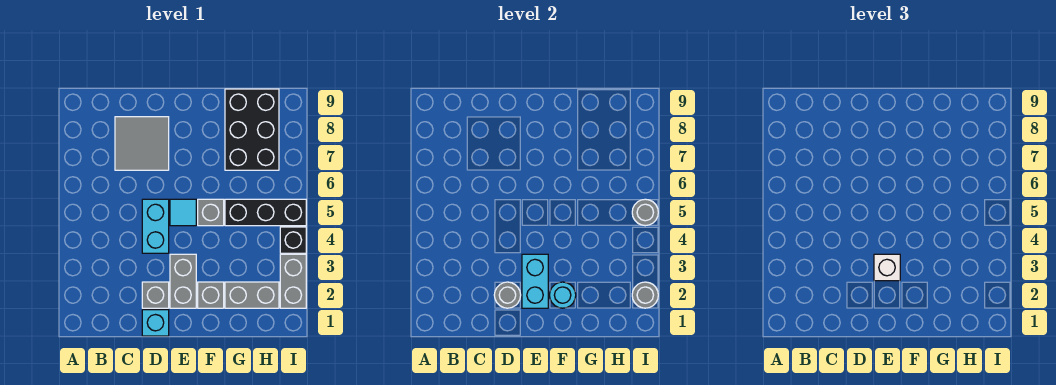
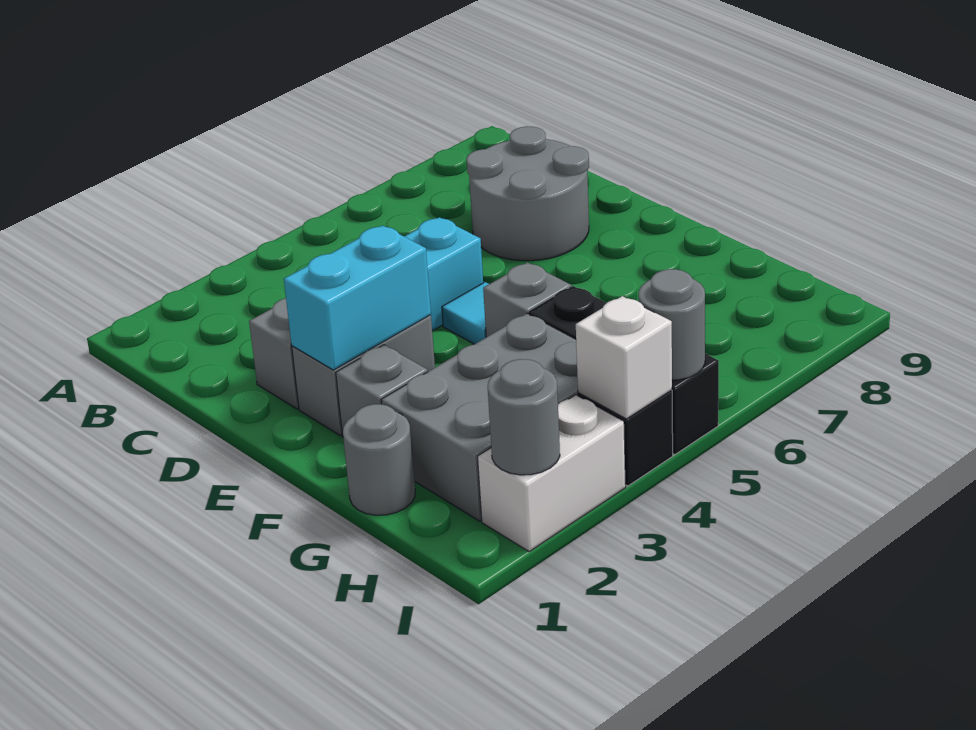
grey 2x2 tile [115,117,169,170] -> grey 2x2 round brick [466,126,589,261]
cyan 1x1 brick [142,310,169,336] -> none
grey 1x1 round brick [494,282,521,308] -> grey 1x1 round brick moved to [343,404,415,515]
white 1x1 brick [874,254,900,281] -> white 1x1 brick moved to [576,296,672,419]
cyan 1x1 round brick [550,282,576,308] -> none
grey 1x2 brick [225,282,279,308] -> grey 2x3 brick [381,314,578,521]
black 2x3 brick [225,89,279,170] -> none
grey 1x2 brick [280,254,306,308] -> white 1x2 brick [478,395,626,551]

